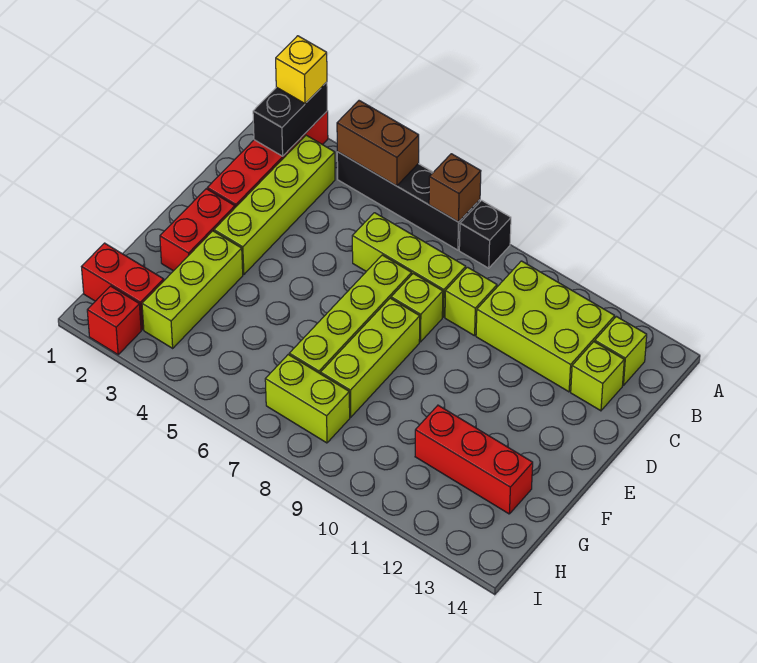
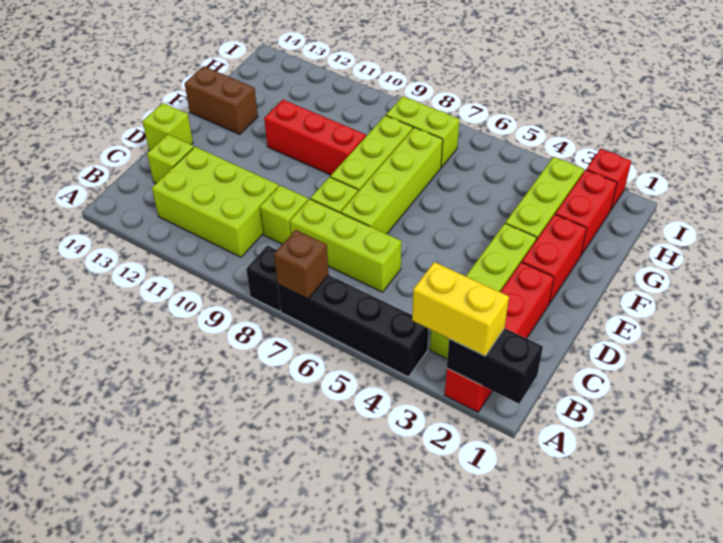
black 1x2 brick [253,82,327,156] -> black 1x2 brick turned to [447,328,543,404]
yellow 1x1 brick [276,36,327,104] -> yellow 1x2 brick [412,262,509,356]
brown 1x2 brick [337,101,419,186] -> brown 1x2 brick moved to [185,66,258,134]
lime 1x1 brick [595,317,647,385] -> lime 1x1 brick moved to [142,103,193,150]
red 1x3 brick [415,405,533,514] -> red 1x3 brick moved to [264,100,366,175]
red 1x2 brick [82,243,164,330] -> red 1x2 brick turned to [555,170,617,255]

